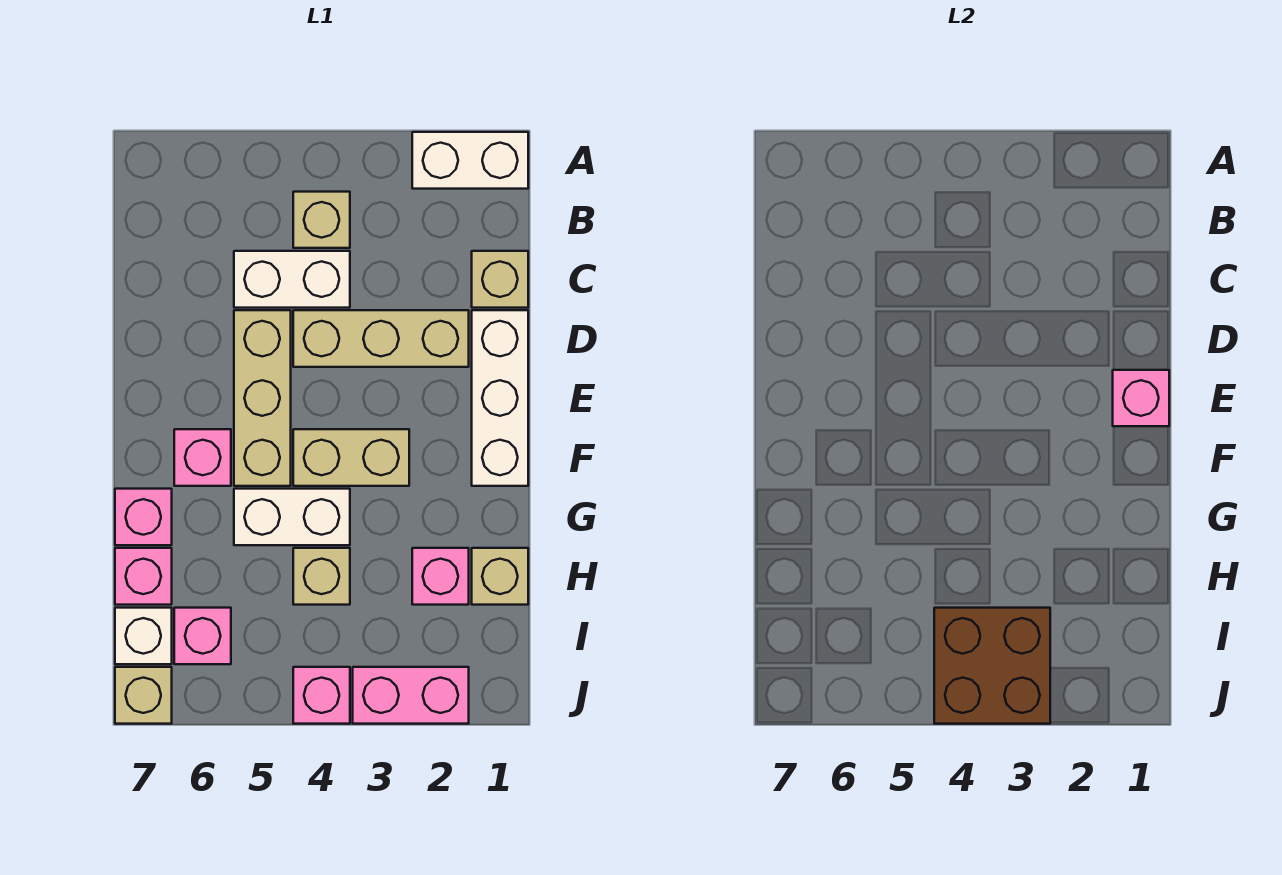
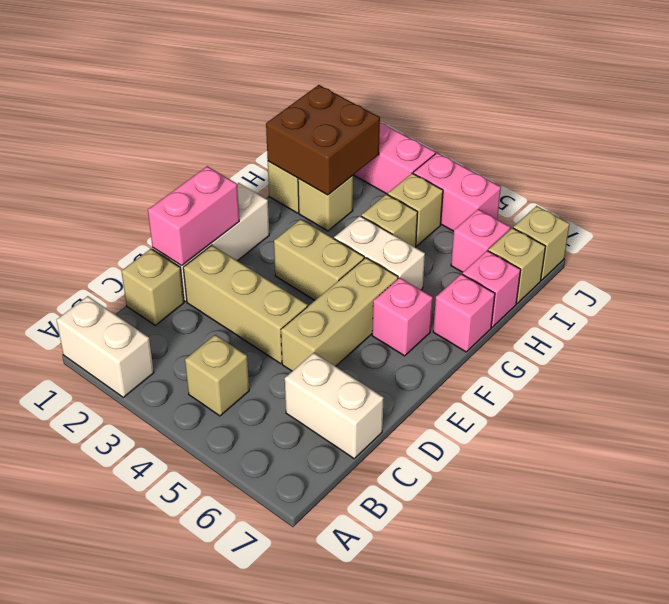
white 1x2 brick [234,251,350,308] -> white 1x2 brick moved to [285,353,384,459]
pink 1x1 brick [1113,370,1169,426] -> pink 1x2 brick [148,166,239,266]
pink 1x1 brick [412,548,469,605] -> tan 1x1 brick [298,176,353,231]
brown 2x2 brick [934,608,1050,724] -> brown 2x2 brick moved to [266,85,380,195]
none -> tan 1x1 brick [387,173,443,246]
white 1x1 brick [115,608,172,664] -> tan 1x1 brick [488,228,546,303]
pink 1x1 brick [293,667,350,724] -> pink 1x2 brick [413,153,501,231]

